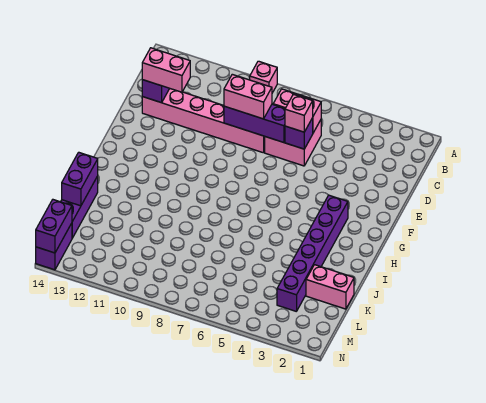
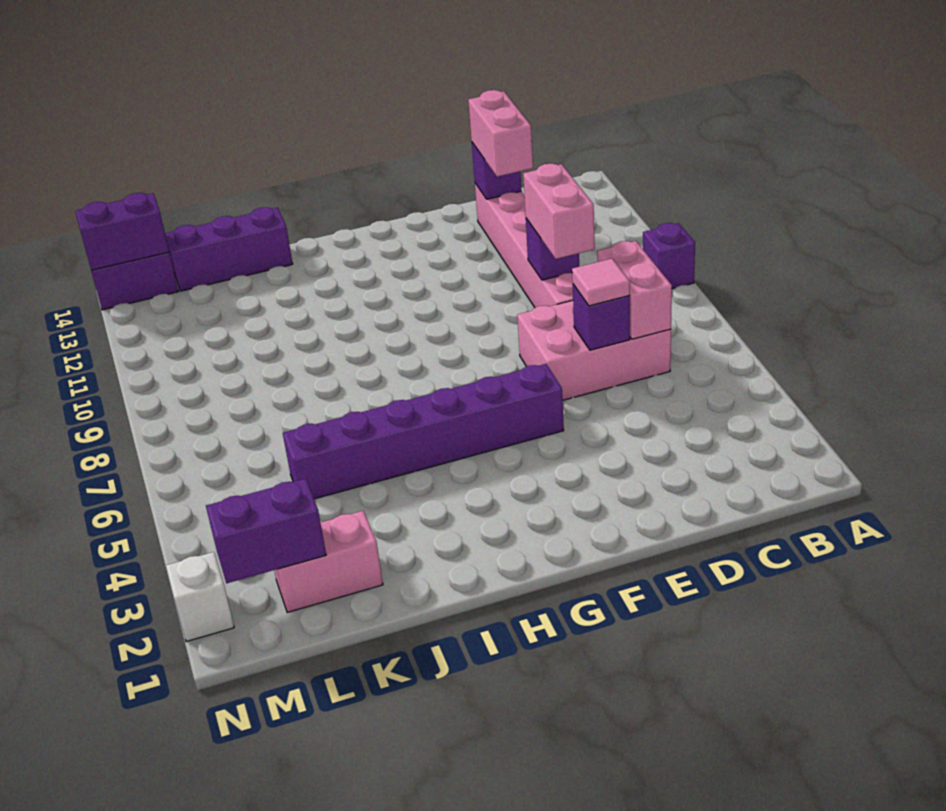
pink 1x1 brick [250,61,277,93] -> purple 1x1 brick [643,223,695,289]
pink 2x2 brick [265,120,321,166] -> pink 2x3 brick [517,301,671,400]
pink 1x1 brick [285,94,313,132] -> pink 1x1 tile [572,259,630,306]
purple 1x3 brick [224,104,285,143] -> purple 1x1 brick [526,219,579,280]
purple 1x6 brick [277,195,348,311] -> purple 1x6 brick moved to [283,364,564,499]
purple 1x2 brick [62,152,98,206] -> purple 1x2 brick moved to [206,479,326,583]
pink 1x2 brick [306,265,354,309] -> pink 1x2 brick turned to [274,511,383,613]
none -> white 1x1 brick [166,552,234,642]

